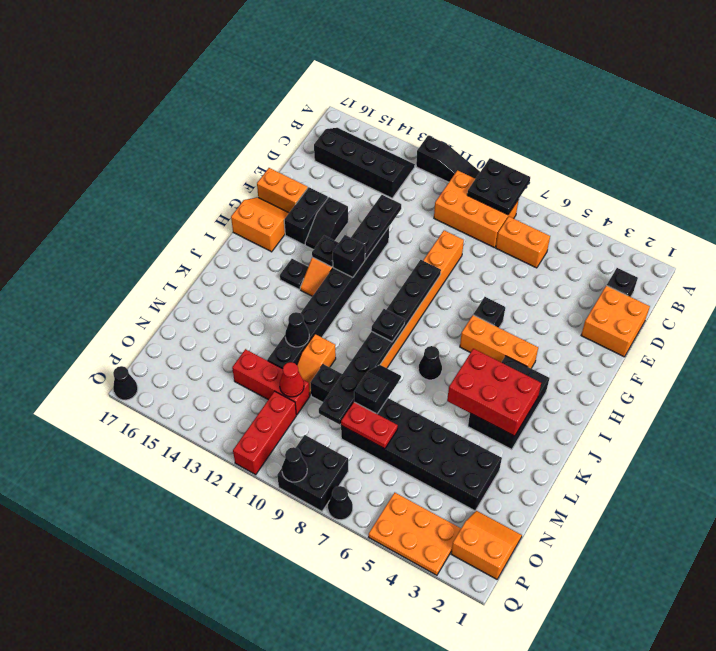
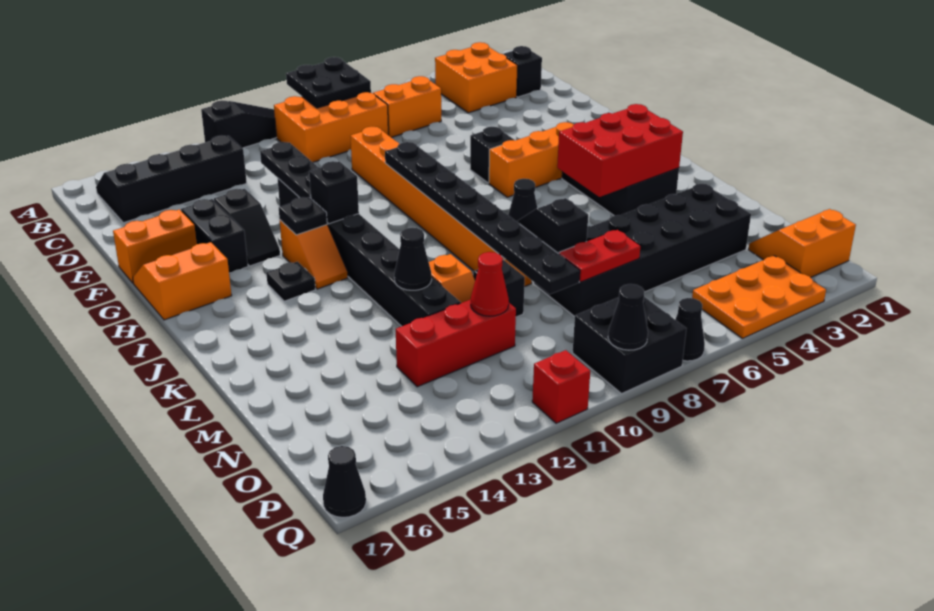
orange 2x2 brick [581,285,650,357] -> orange 2x2 brick moved to [435,42,518,113]
black 1x1 plate [371,309,405,342] -> none
red 1x3 brick [233,391,296,475] -> red 1x1 brick [532,350,590,423]

